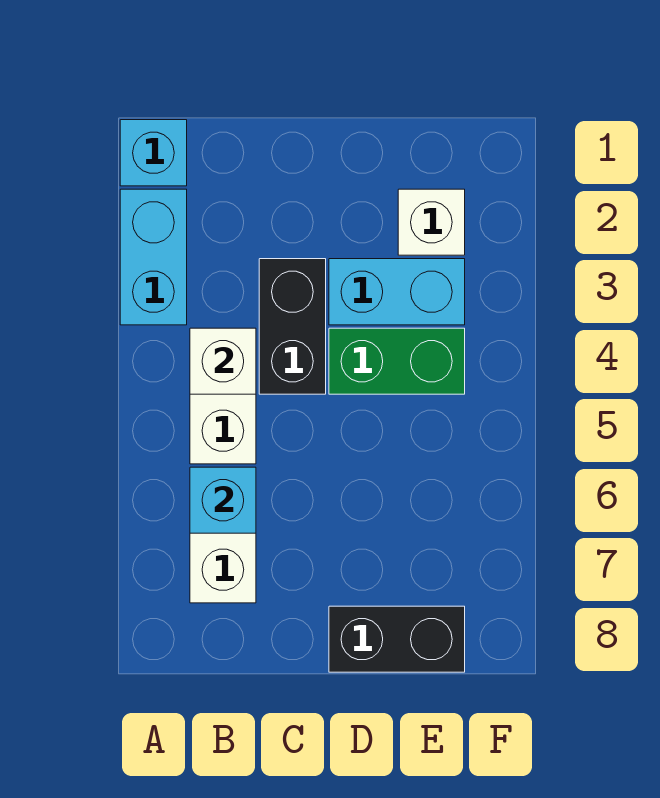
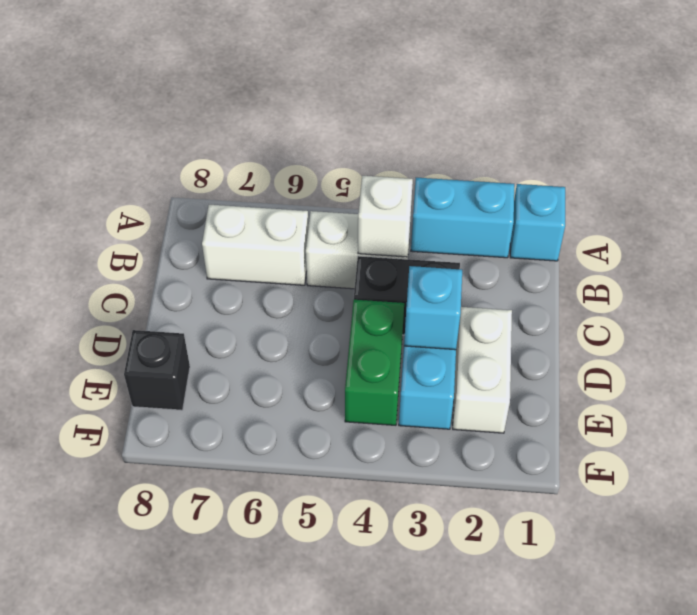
cyan 1x1 brick [190,467,256,533] -> cyan 1x1 brick moved to [404,266,462,350]
black 1x2 brick [329,606,465,672] -> black 1x1 brick [124,330,190,410]
white 1x1 brick [398,189,465,255] -> white 1x2 brick [453,307,512,433]

